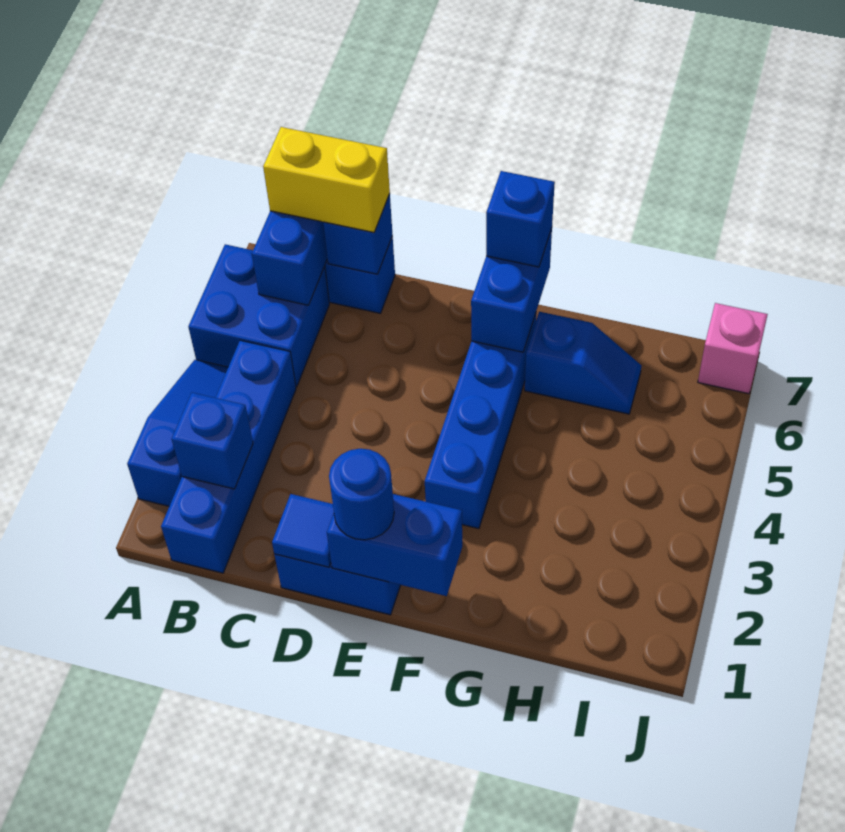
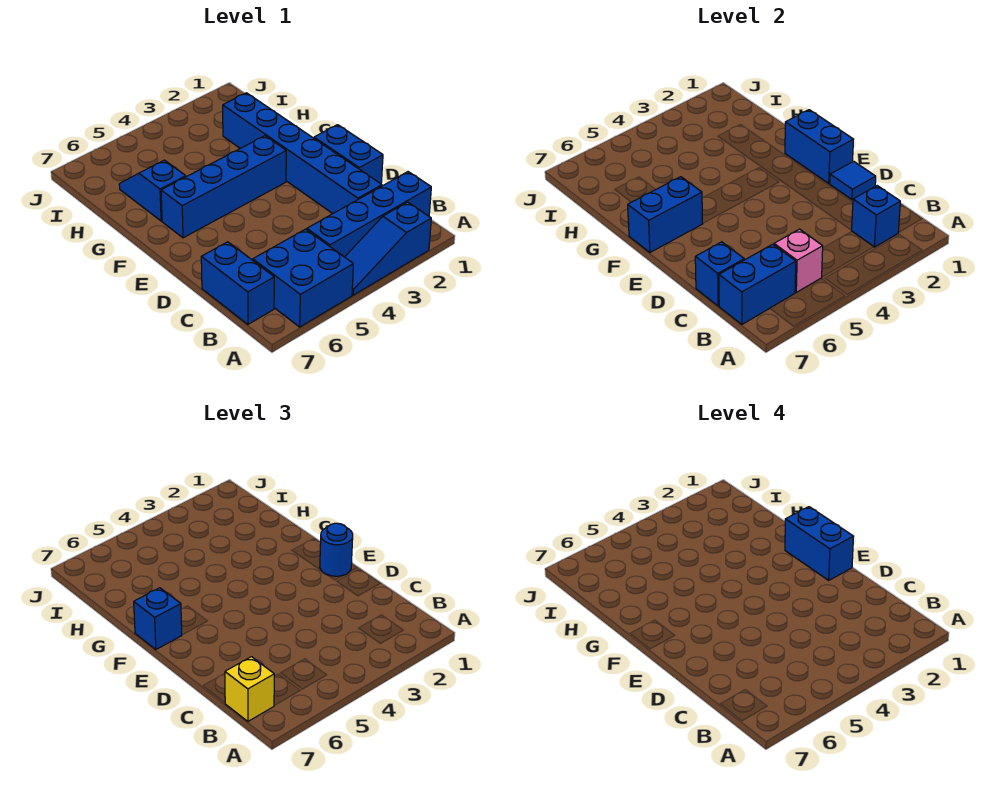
yellow 1x2 brick [263,127,390,232] -> yellow 1x1 brick [225,657,274,721]
none -> blue 1x6 brick [223,93,382,213]
none -> blue 1x2 brick [785,507,854,580]
pink 1x1 brick [698,303,768,394] -> pink 1x1 brick moved to [774,229,823,292]

